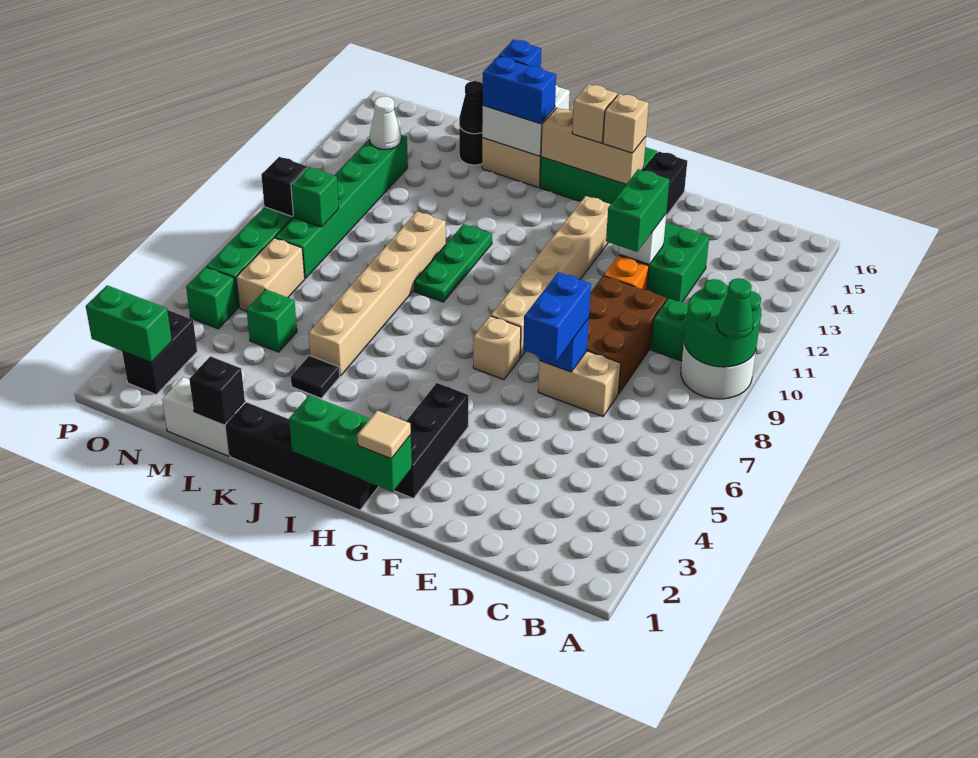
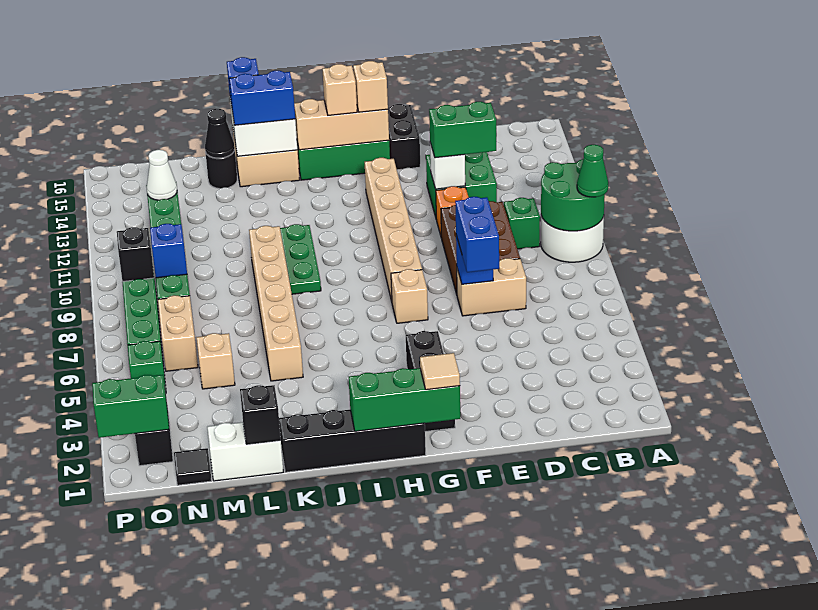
green 1x2 brick [606,169,669,252] -> green 1x2 brick turned to [429,102,496,158]
black 1x1 tile [291,356,340,398] -> black 1x1 tile moved to [174,448,212,485]
green 1x1 brick [247,289,297,352] -> tan 1x1 brick [196,333,235,389]
green 1x1 brick [291,167,339,227] -> blue 1x1 brick [150,224,187,278]

